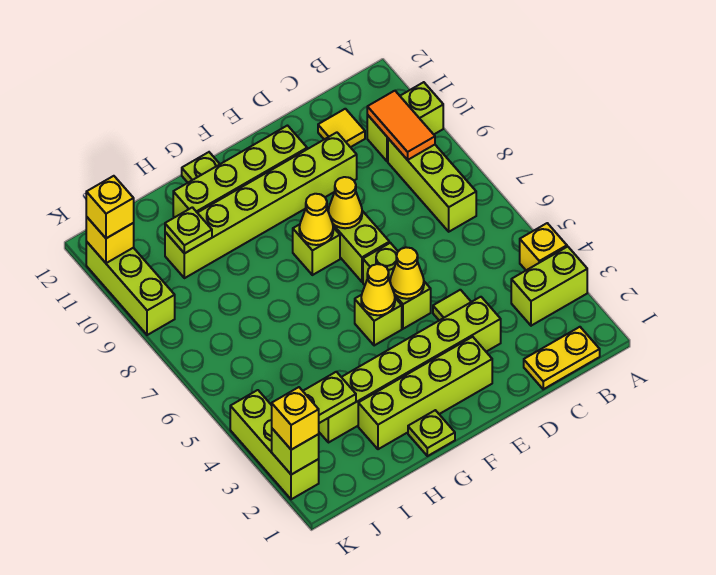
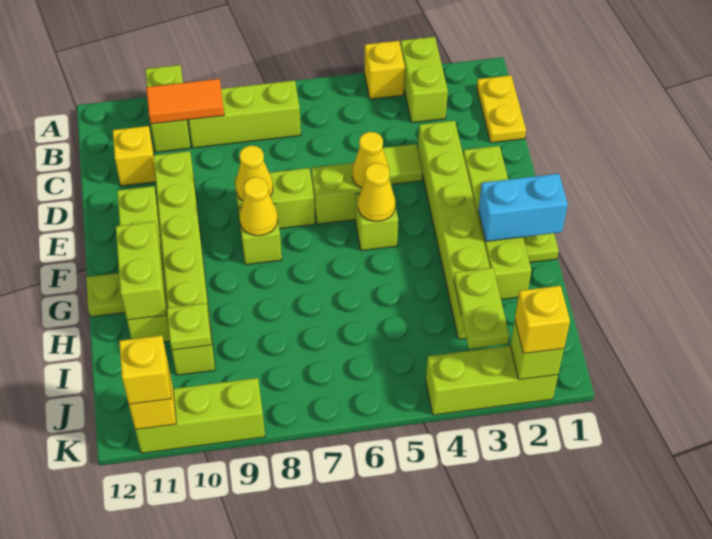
yellow 1x1 tile [318,109,365,147] -> yellow 1x1 brick [113,126,156,186]
none -> cyan 1x2 brick [478,174,568,241]
none -> lime 1x2 brick [116,222,166,320]

